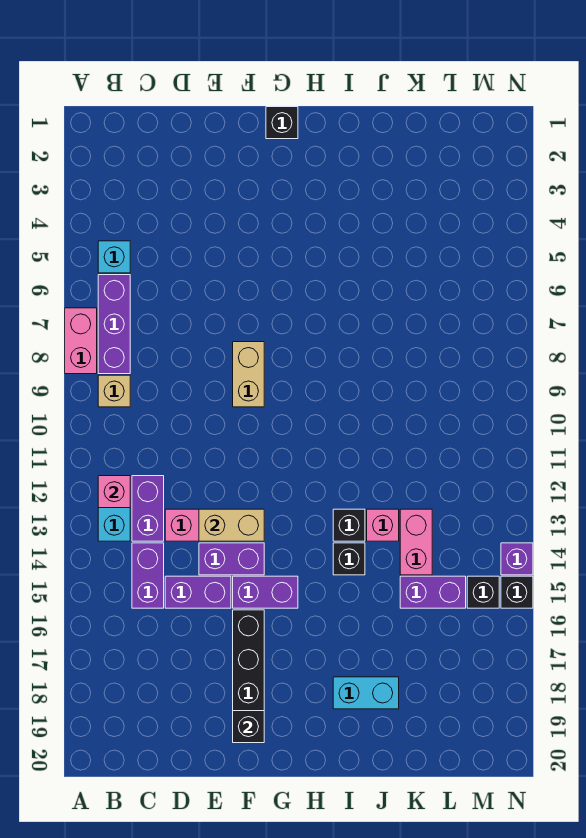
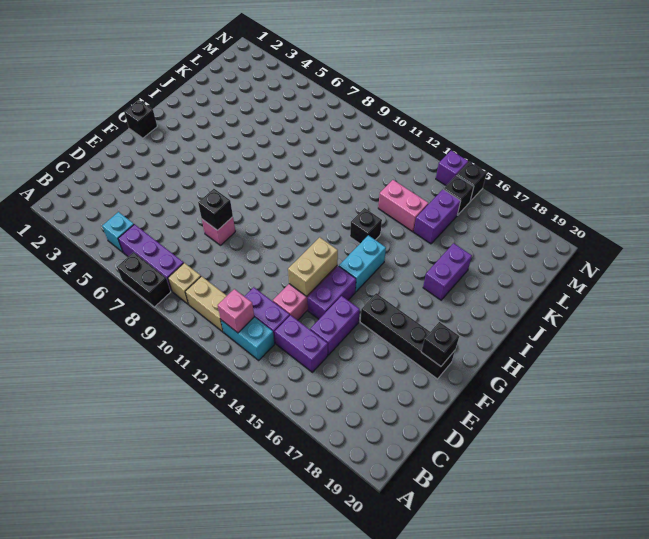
pink 1x2 brick [65,308,97,374] -> black 1x2 brick [117,252,171,307]
tan 1x2 brick [233,342,264,407] -> tan 1x2 brick moved to [185,276,227,332]
purple 1x2 brick [233,576,298,608] -> purple 1x2 brick moved to [423,243,472,300]
black 1x1 brick [333,543,365,575] -> black 1x1 brick moved to [198,189,233,230]
cyan 1x2 brick [333,677,399,709] -> cyan 1x2 brick moved to [339,235,386,292]
pink 1x1 brick [367,509,399,541] -> pink 1x1 brick moved to [202,217,235,245]

